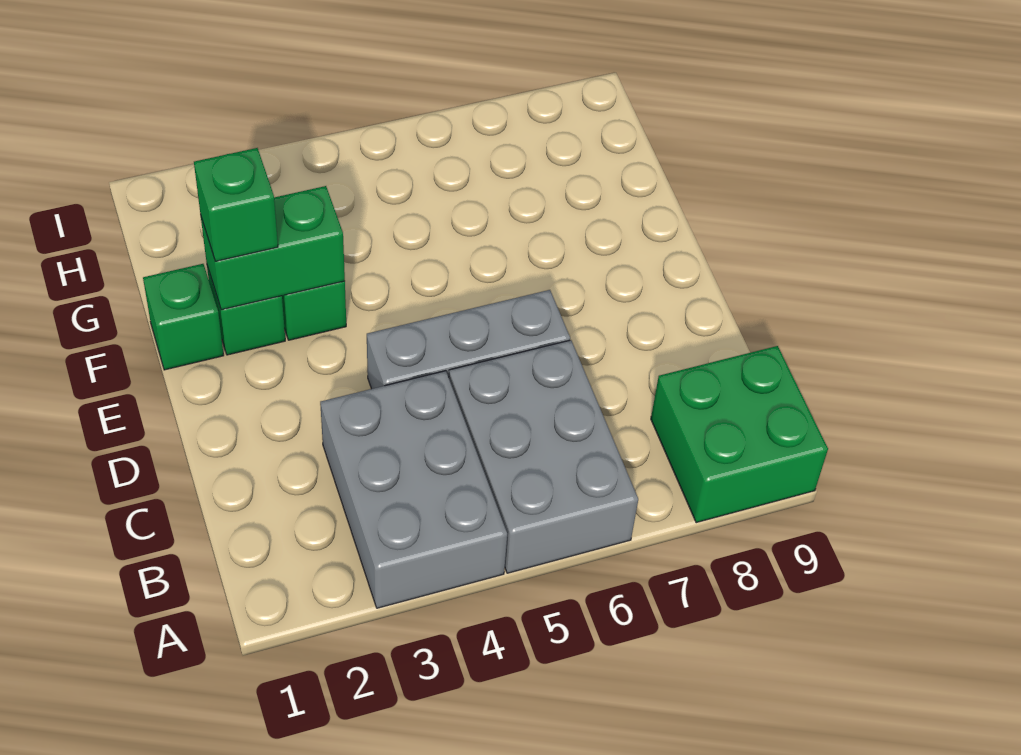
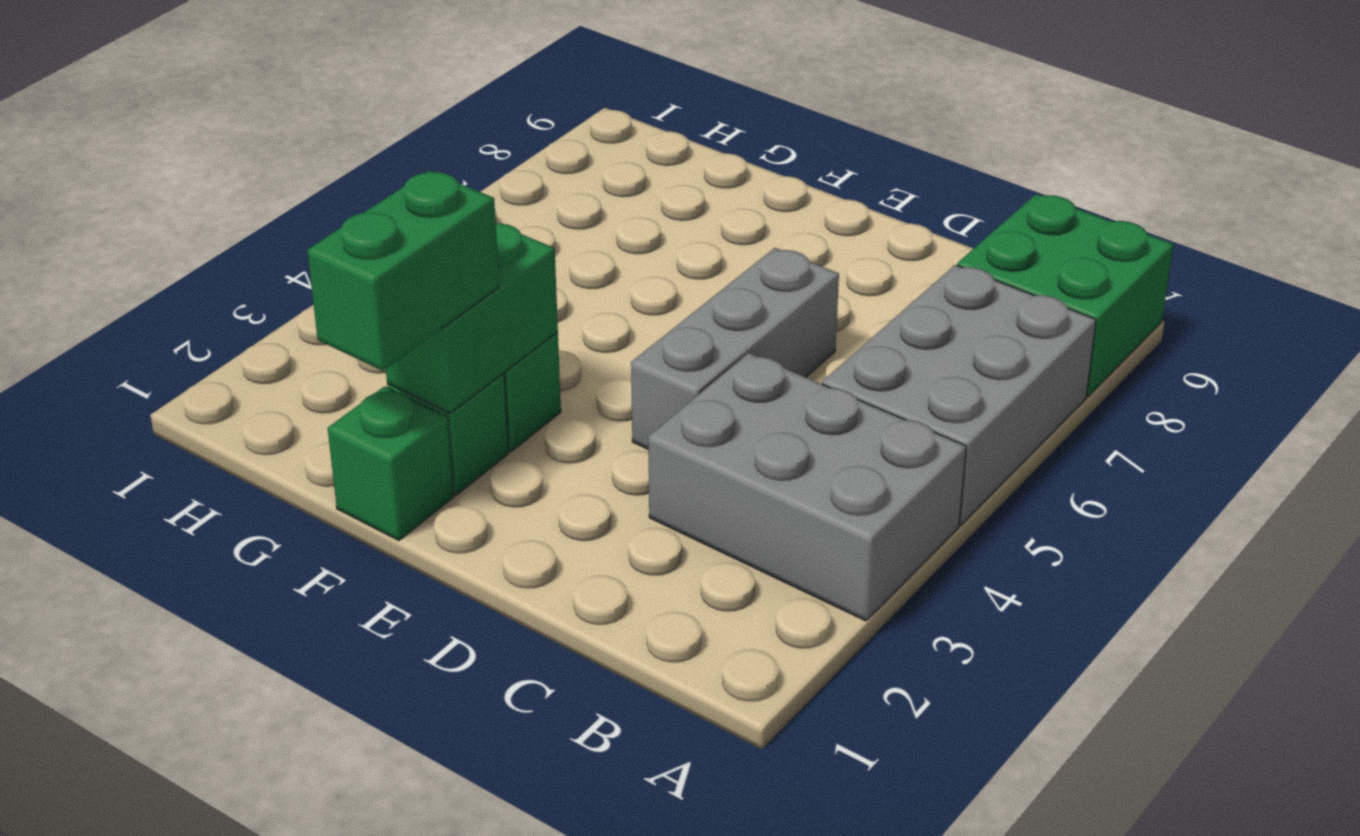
grey 2x3 brick [449,340,638,573] -> grey 2x3 brick turned to [822,265,1096,525]
green 1x1 brick [194,148,278,261] -> green 1x2 brick [307,171,499,371]

